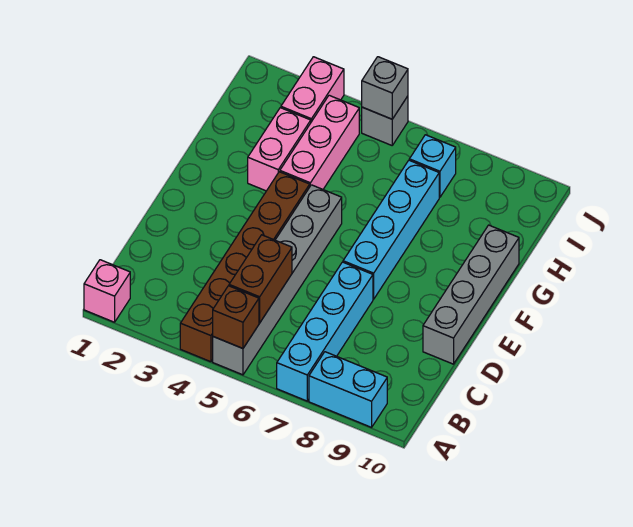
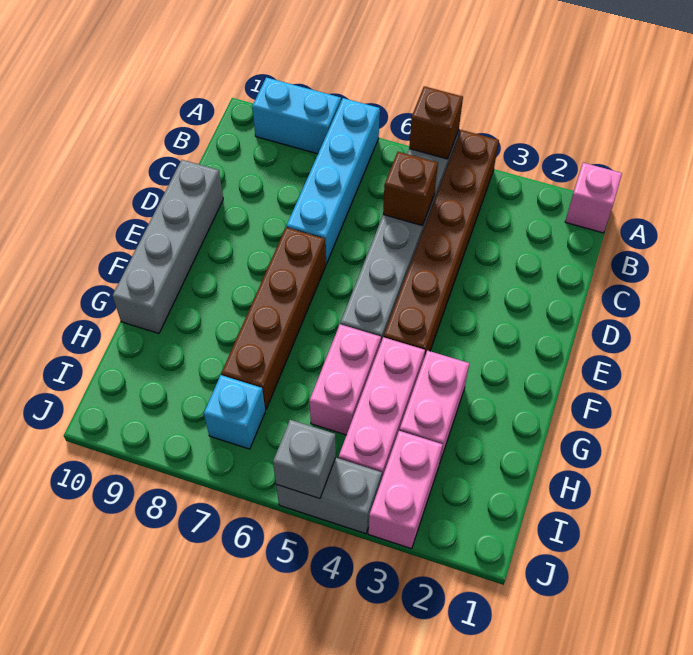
brown 1x2 brick [229,235,292,323] -> brown 1x1 brick [383,152,438,226]
cyan 1x4 brick [343,160,439,299] -> brown 1x4 brick [221,227,326,410]
none -> pink 1x2 brick [309,324,381,435]
grey 1x1 brick [362,96,408,145] -> grey 1x2 brick [276,458,382,534]

